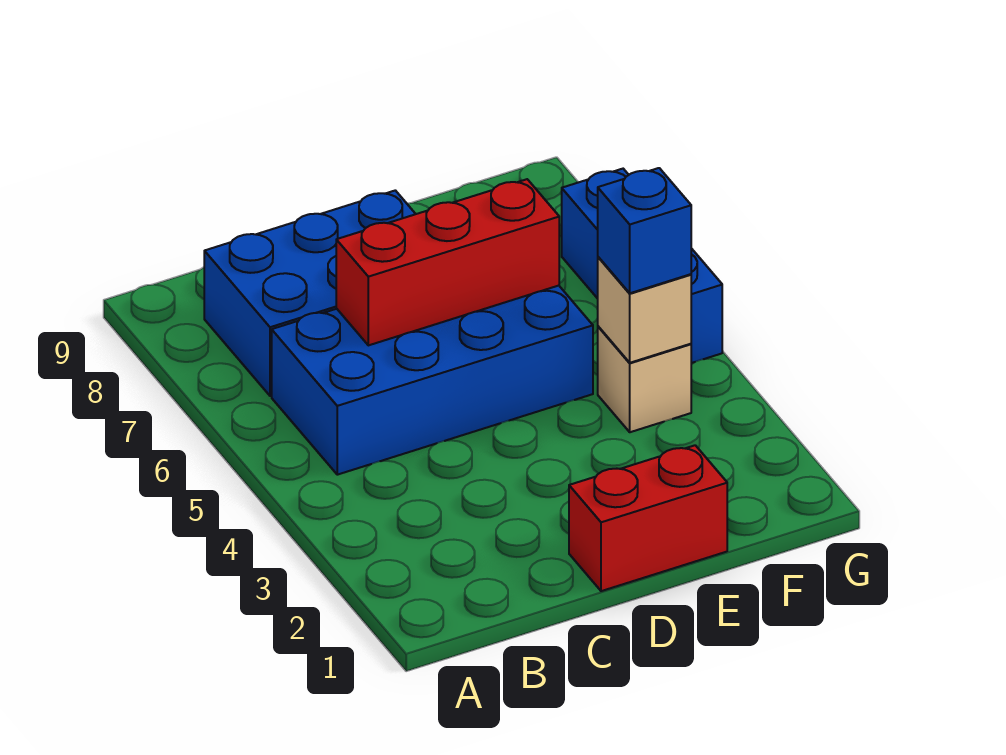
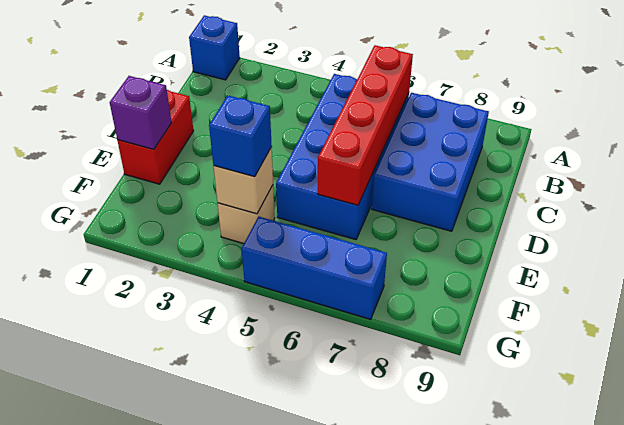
none -> blue 1x1 brick [189,15,240,80]
red 1x3 brick [336,179,559,345] -> red 1x4 brick [318,45,413,205]
none -> purple 1x1 brick [110,76,172,149]

